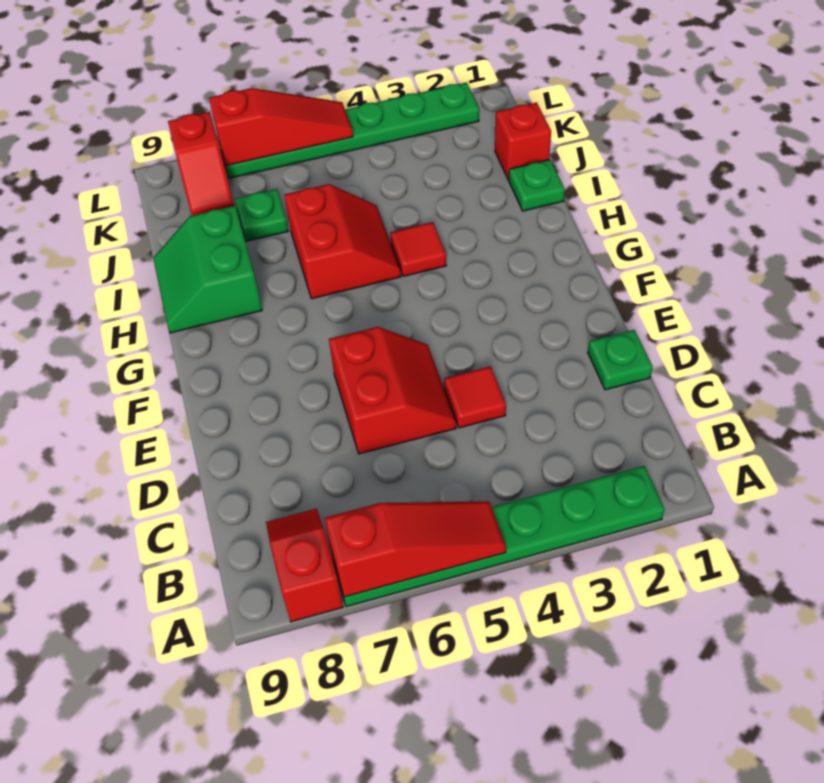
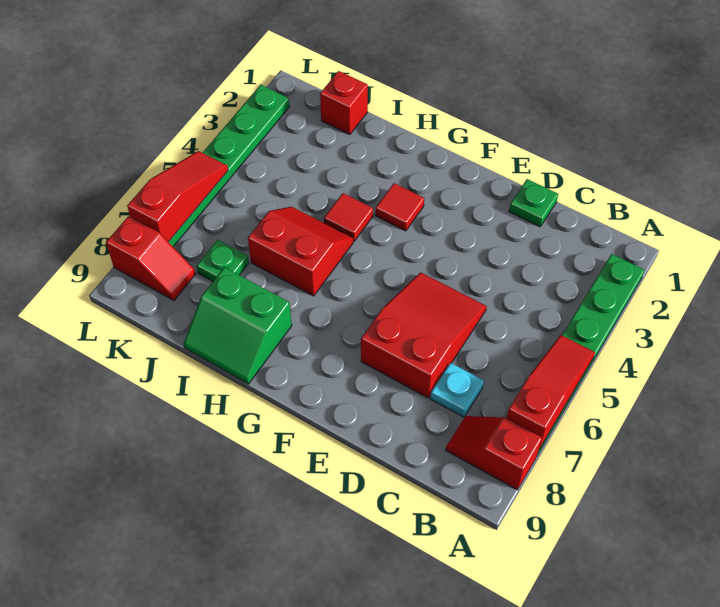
none -> cyan 1x1 plate [430,363,484,417]
red 1x1 tile [444,366,506,428] -> red 1x1 tile moved to [375,183,424,231]
red 2x2 slope [329,327,456,454] -> red 2x3 slope [361,272,487,398]
green 1x1 plate [509,159,565,211] -> none

